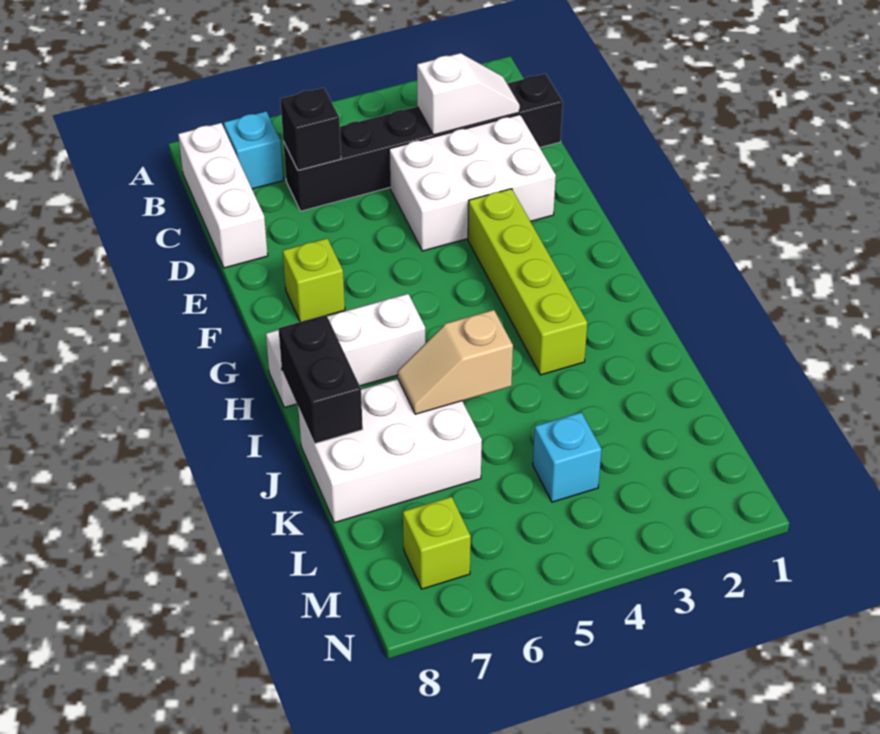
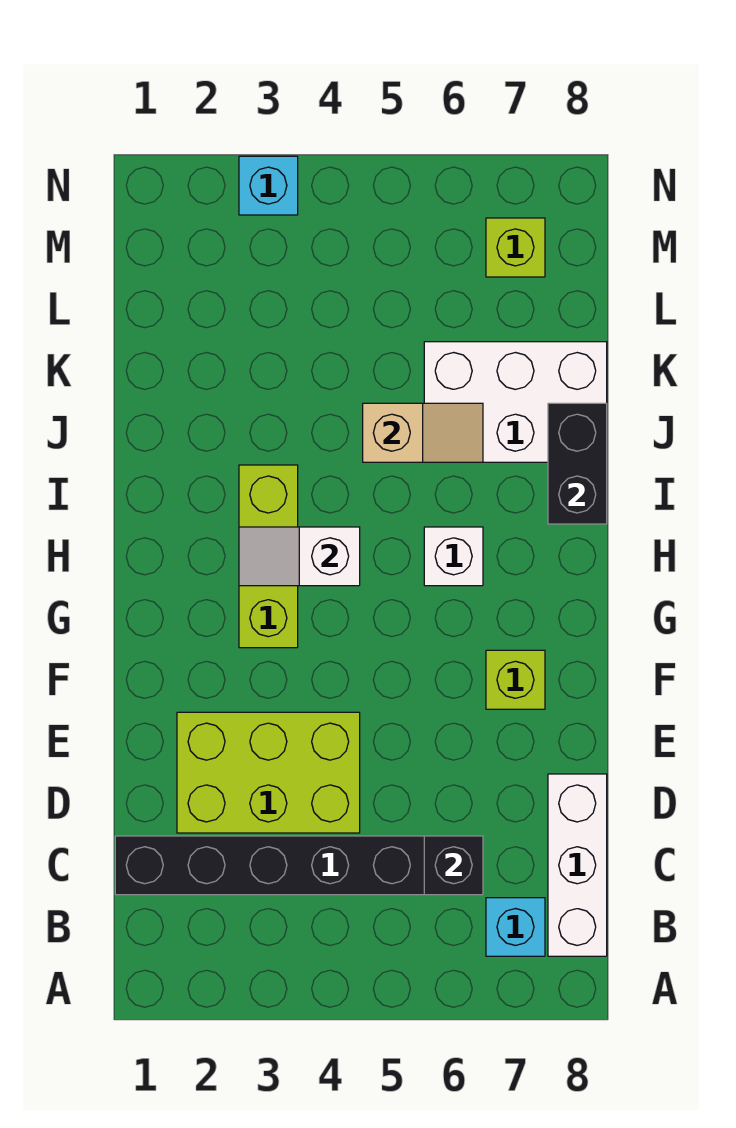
white 1x2 slope [417,53,520,135] -> white 1x2 slope moved to [239,527,360,586]
white 2x3 brick [389,115,556,251] -> lime 2x3 brick [177,712,360,833]
lime 1x4 brick [468,189,587,375] -> lime 1x3 brick [239,465,298,648]
white 1x3 brick [266,294,425,407] -> white 1x1 brick [424,527,483,586]
cyan 1x1 brick [533,412,602,502] -> cyan 1x1 brick moved to [239,156,298,215]

